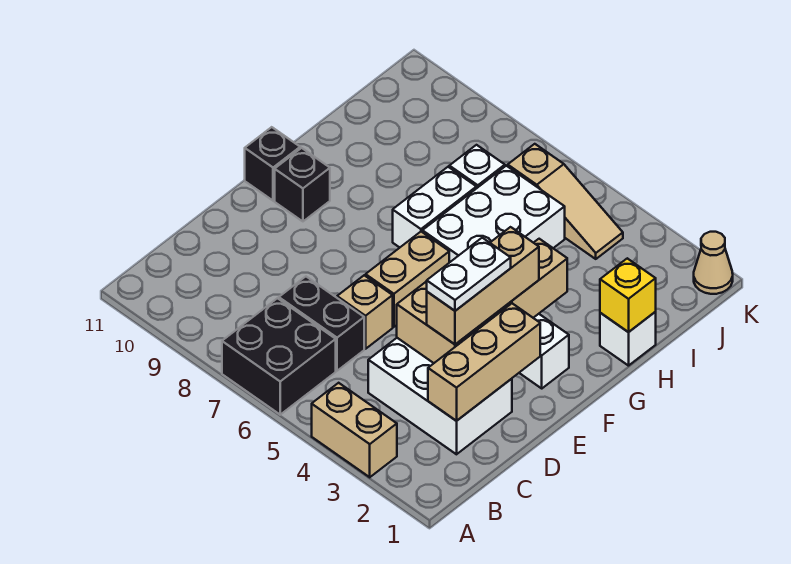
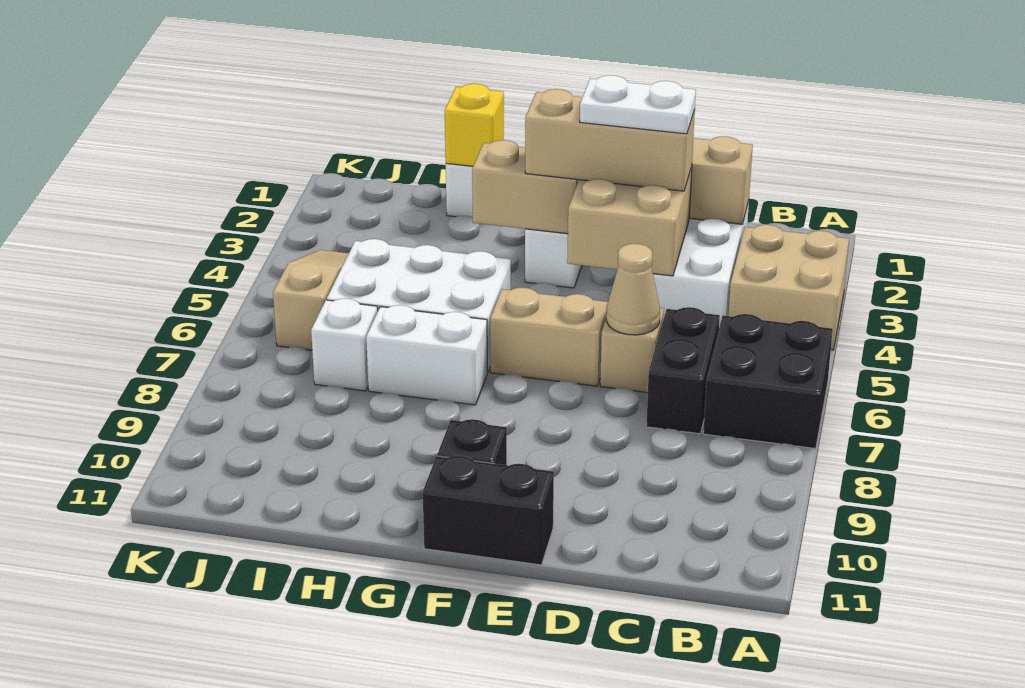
tan 1x2 brick [312,383,397,477] -> tan 2x2 brick [728,225,849,350]
black 1x1 brick [245,127,300,201] -> black 1x2 brick [423,456,554,565]
tan 1x1 cone [694,232,733,294] -> tan 1x1 cone moved to [606,244,660,335]

